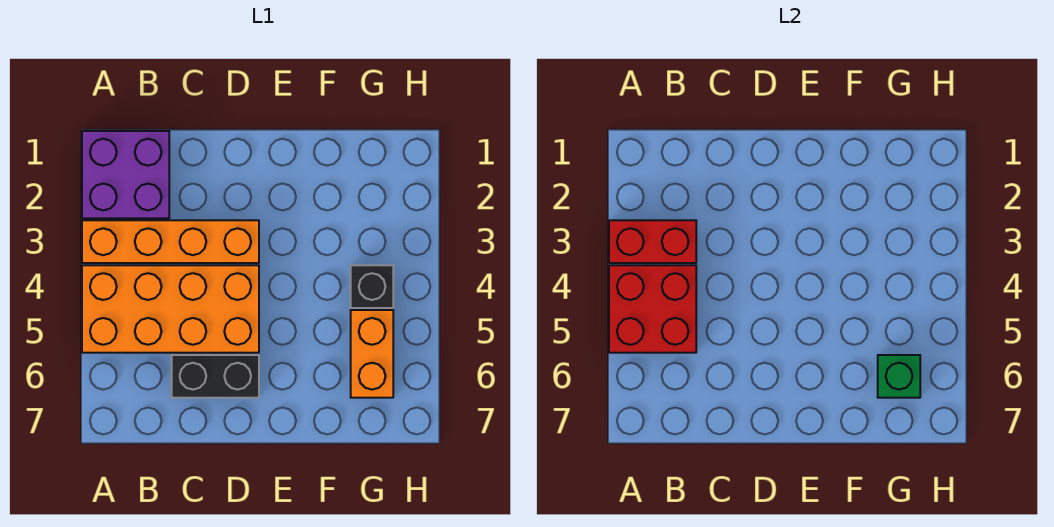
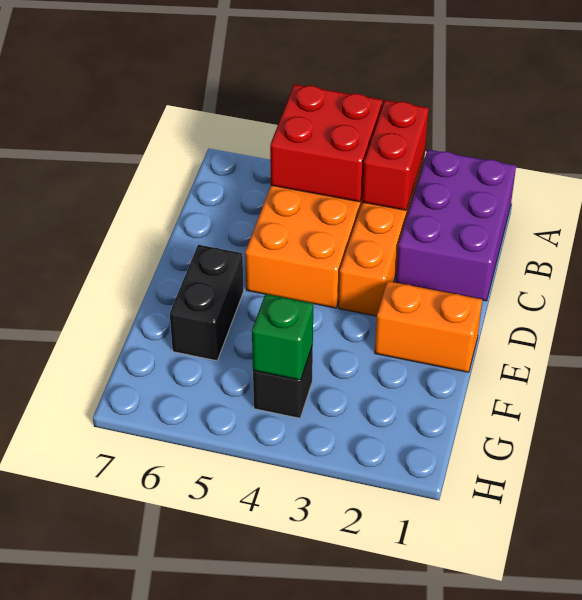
purple 2x2 brick [82,131,169,218] -> purple 2x3 brick [396,150,516,301]
black 1x2 brick [172,355,259,398] -> black 1x2 brick moved to [170,245,244,361]
orange 1x2 brick [351,310,393,398] -> orange 1x2 brick moved to [375,281,482,372]
green 1x1 brick [878,355,920,398] -> green 1x1 brick moved to [252,294,313,380]

